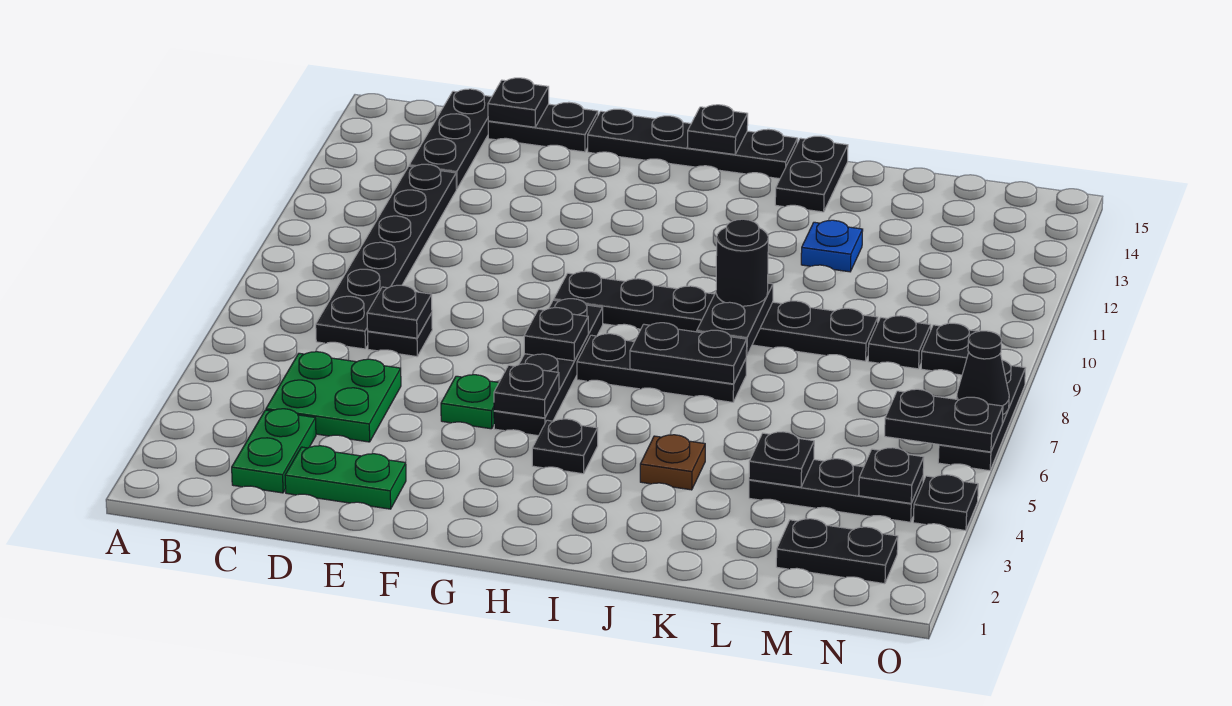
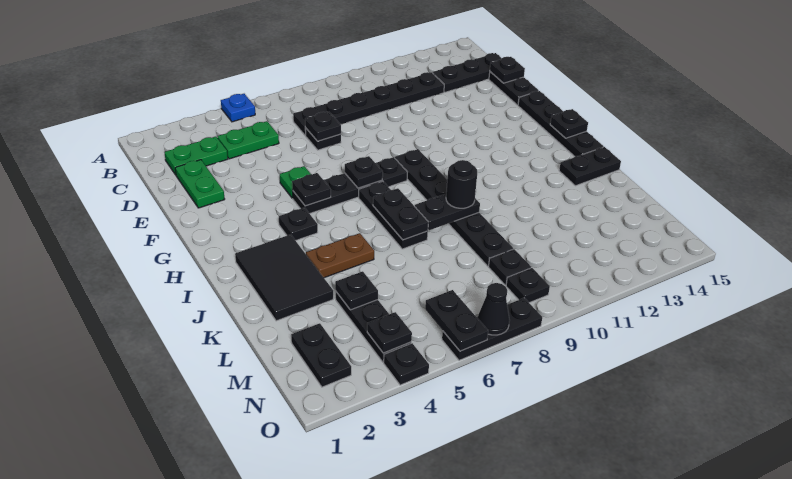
green 2x2 plate [266,352,401,442] -> green 1x2 plate [217,121,279,159]
none -> black 2x3 tile [235,235,333,321]
brown 1x1 plate [640,435,705,490] -> brown 1x2 plate [306,233,374,278]
blue 1x1 plate [801,220,863,272] -> blue 1x1 plate moved to [221,94,255,122]

